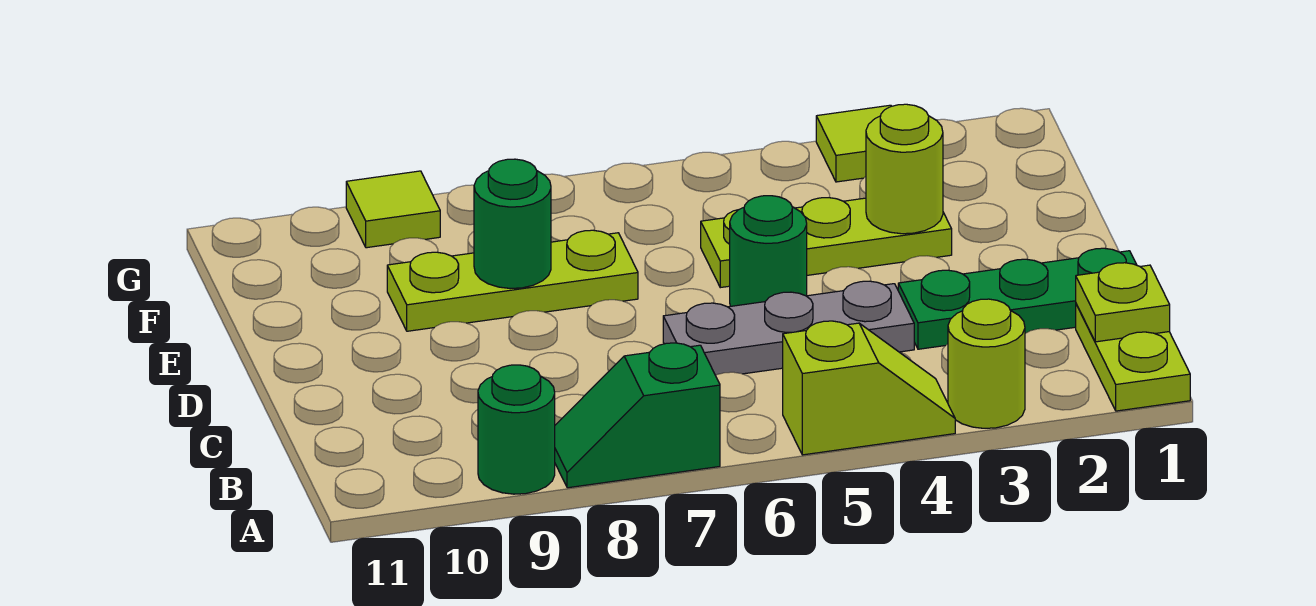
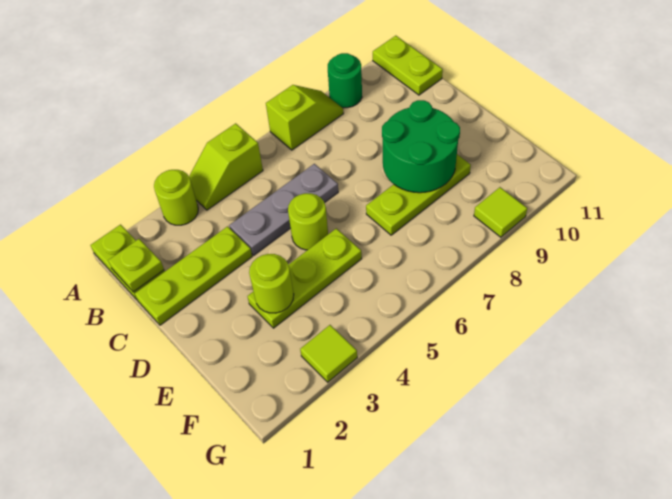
green 1x2 slope [555,343,720,488] -> lime 1x2 slope [266,85,344,150]
none -> lime 1x2 plate [373,36,443,95]
green 1x3 plate [898,248,1137,349] -> lime 1x3 plate [135,226,252,325]
green 1x1 round brick [730,196,807,306] -> lime 1x1 round brick [288,193,328,250]
green 1x1 round brick [474,159,551,288] -> green 2x2 round brick [382,100,460,193]

